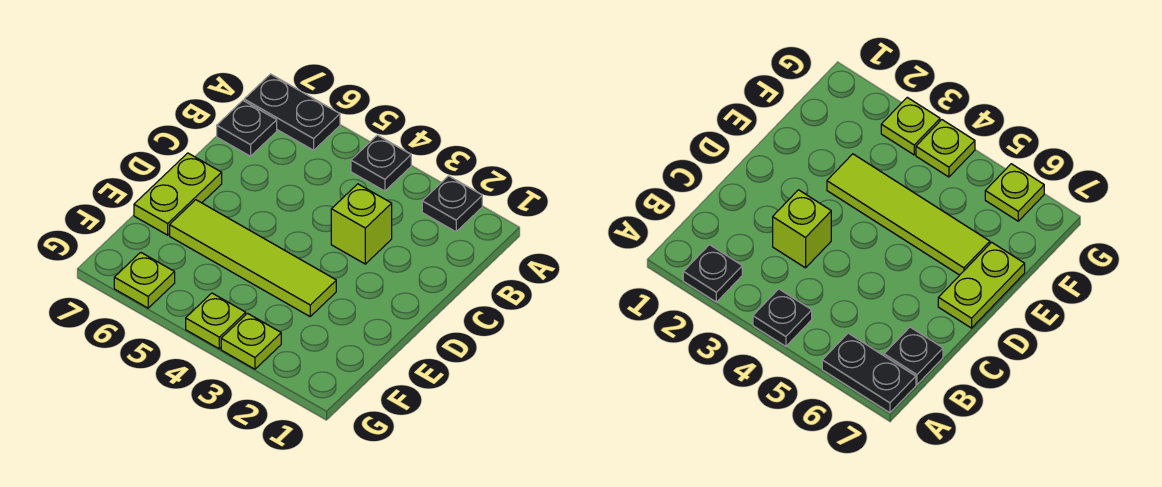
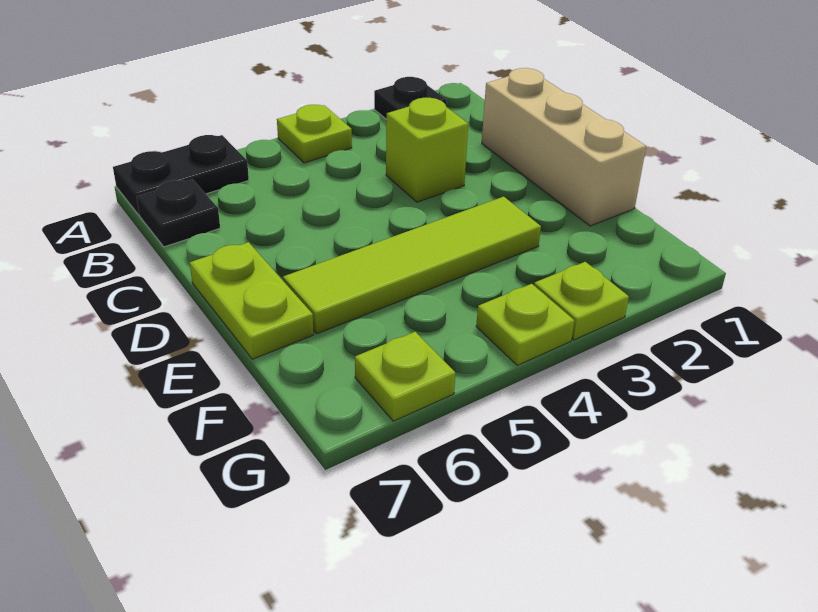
black 1x1 plate [351,135,411,191] -> lime 1x1 plate [277,105,352,163]
none -> tan 1x3 brick [482,68,646,226]

